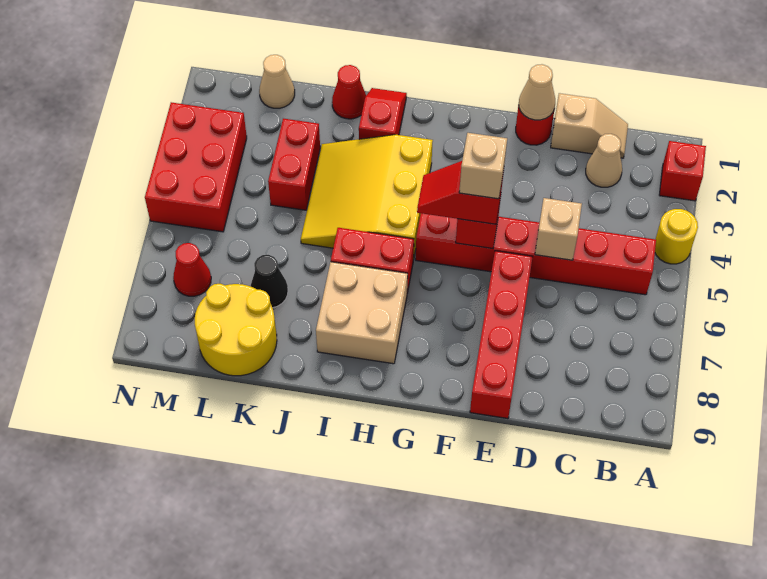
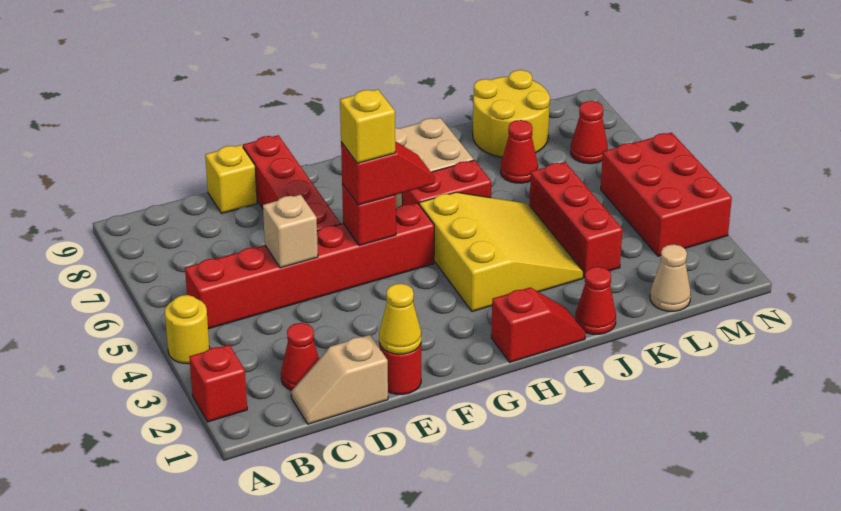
tan 1x1 cone [586,134,622,187] -> red 1x1 cone [281,323,319,391]
none -> yellow 1x1 brick [205,145,257,214]
tan 1x1 cone [519,64,555,120] -> yellow 1x1 cone [379,284,421,354]
tan 1x1 brick [459,133,507,199] -> yellow 1x1 brick [340,89,395,163]
red 1x2 slope [359,88,407,139] -> red 1x2 slope turned to [491,287,585,362]
red 1x2 brick [268,119,320,210] -> red 1x3 brick [530,162,622,278]
black 1x1 cone [251,255,288,308] -> red 1x1 cone [501,120,538,183]

